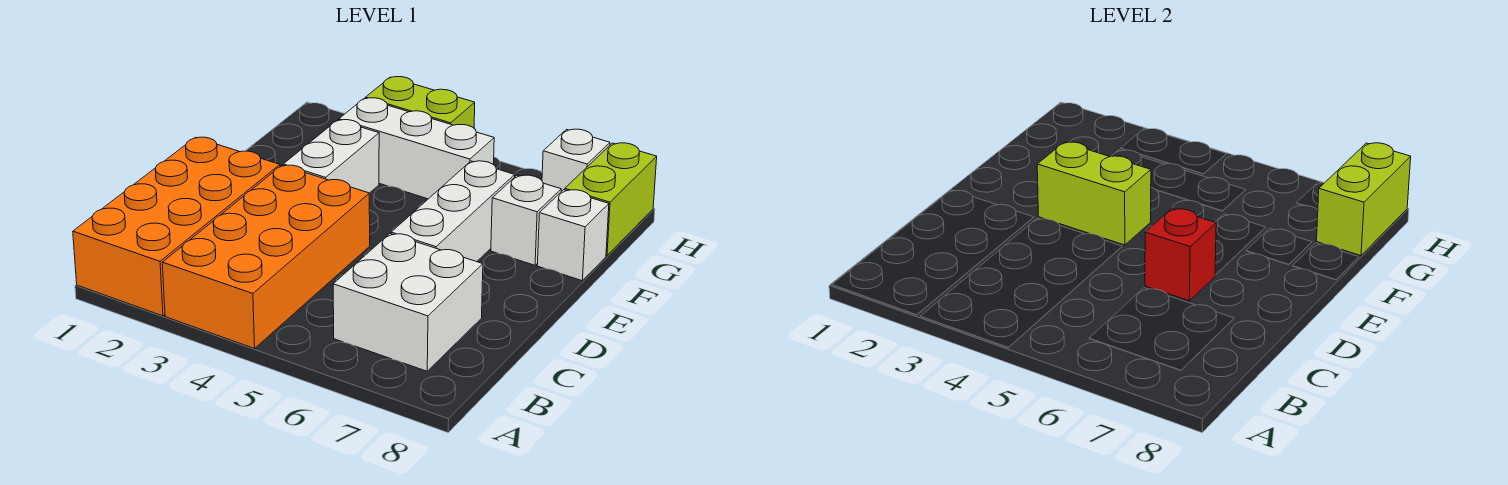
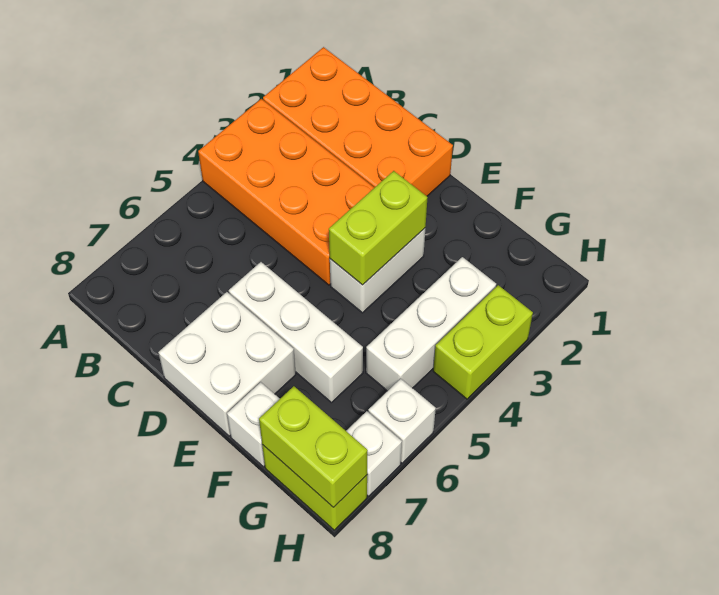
white 2x2 brick [333,234,483,371] -> white 2x2 brick moved to [158,292,296,436]
red 1x1 brick [1145,209,1216,301] -> none
white 1x2 brick [283,120,379,193] -> white 1x2 brick turned to [330,228,425,313]
white 1x1 brick [491,175,561,265] -> white 1x1 brick moved to [368,379,436,463]

